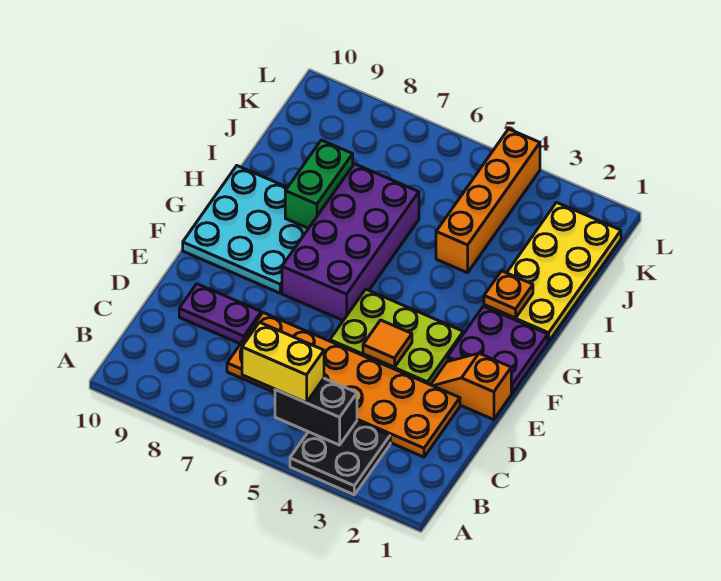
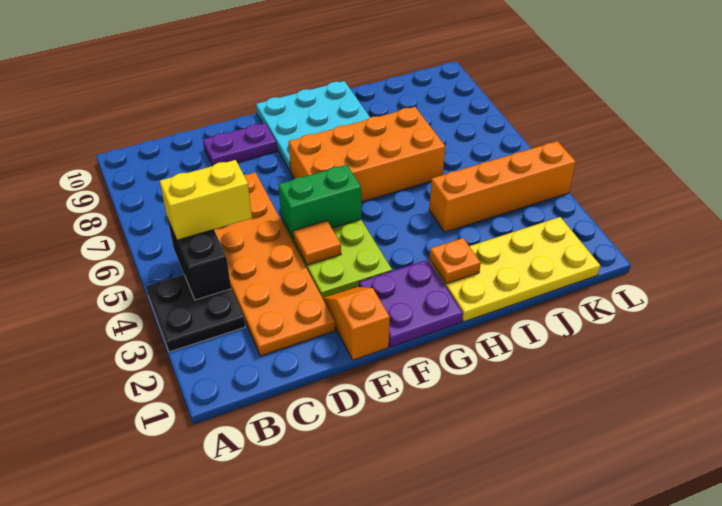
yellow 1x2 brick [242,322,324,403] -> yellow 1x2 brick turned to [160,160,252,240]
purple 1x2 plate [179,284,261,344] -> purple 1x2 plate turned to [203,123,277,166]
purple 2x4 brick [282,164,419,320] -> orange 2x4 brick [289,107,445,202]
green 1x2 brick [285,140,353,228] -> green 1x2 brick moved to [278,165,361,240]

